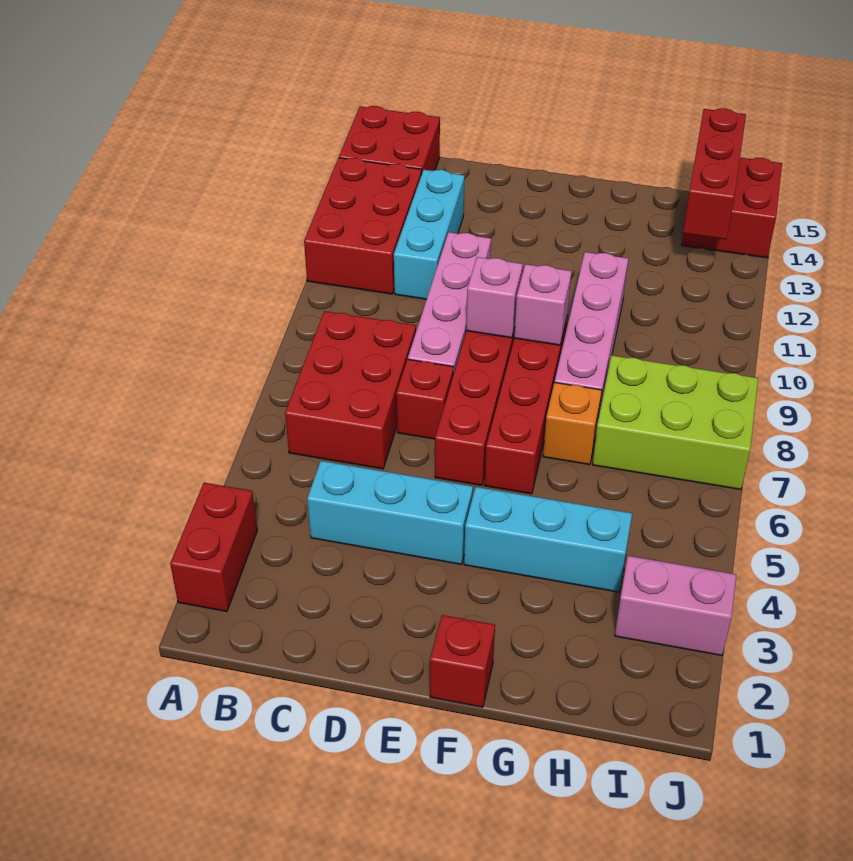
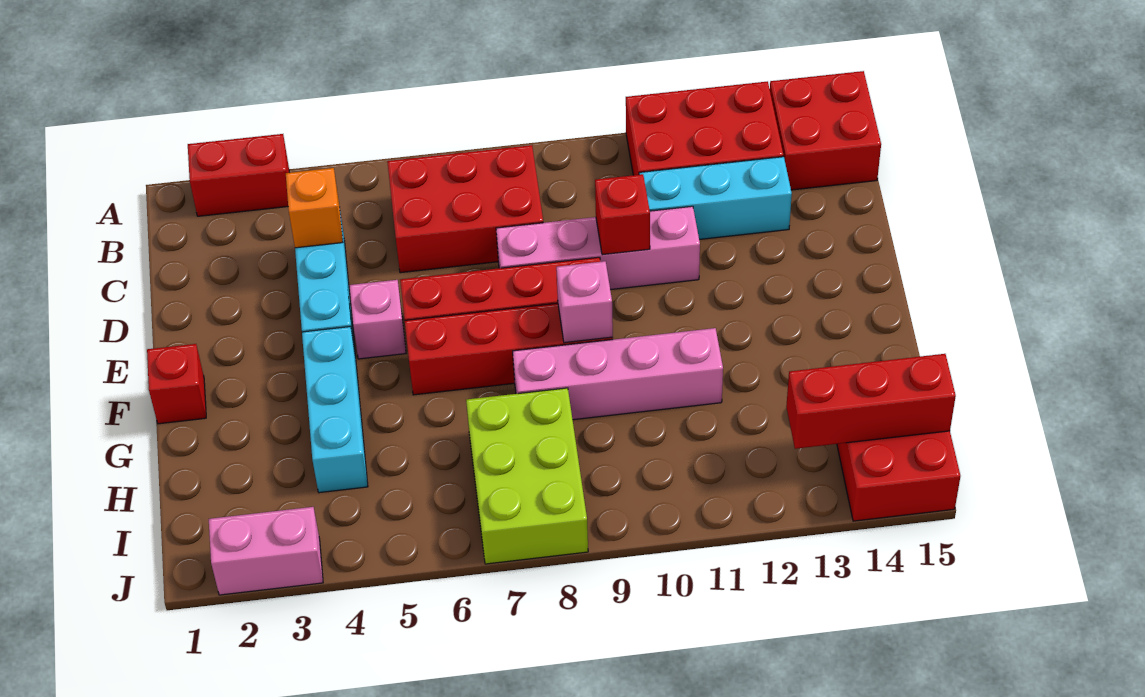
red 1x1 brick [396,359,453,439] -> red 1x1 brick moved to [595,174,650,255]
pink 1x1 brick [466,257,523,338] -> pink 1x1 brick moved to [349,280,406,359]
orange 1x1 brick [543,383,602,465] -> orange 1x1 brick moved to [286,168,343,248]
pink 1x2 brick [615,556,736,655] -> pink 1x2 brick turned to [209,507,323,595]

